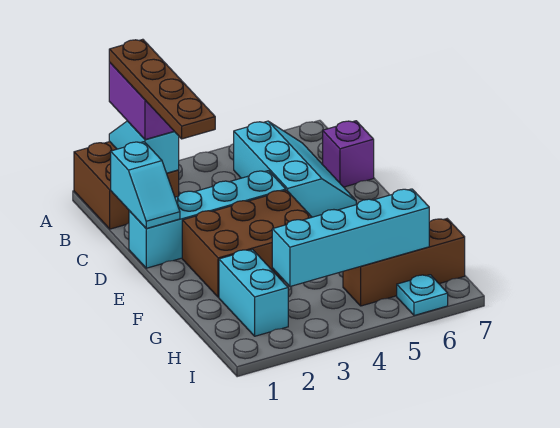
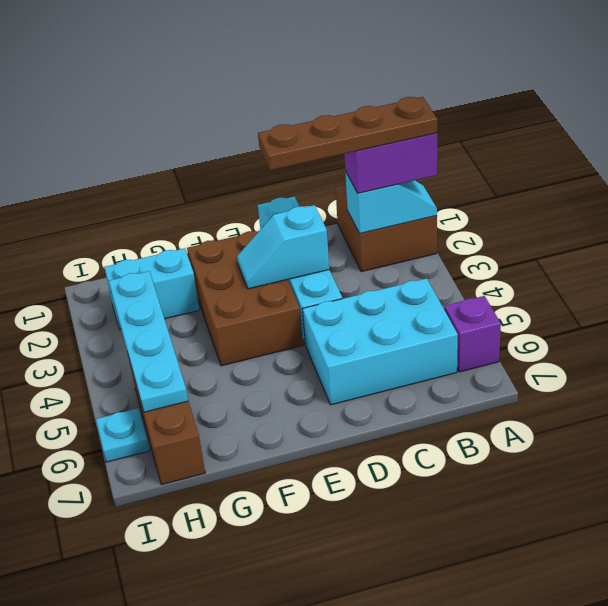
cyan 2x3 slope [234,121,356,217] -> cyan 2x3 brick [302,278,458,405]
cyan 1x2 slope [111,142,180,228] -> cyan 1x2 slope moved to [237,205,329,289]
purple 1x1 brick [323,121,374,187] -> purple 1x1 brick moved to [444,296,501,372]
cyan 1x4 brick [272,189,429,286] -> cyan 1x4 plate [109,271,188,412]

